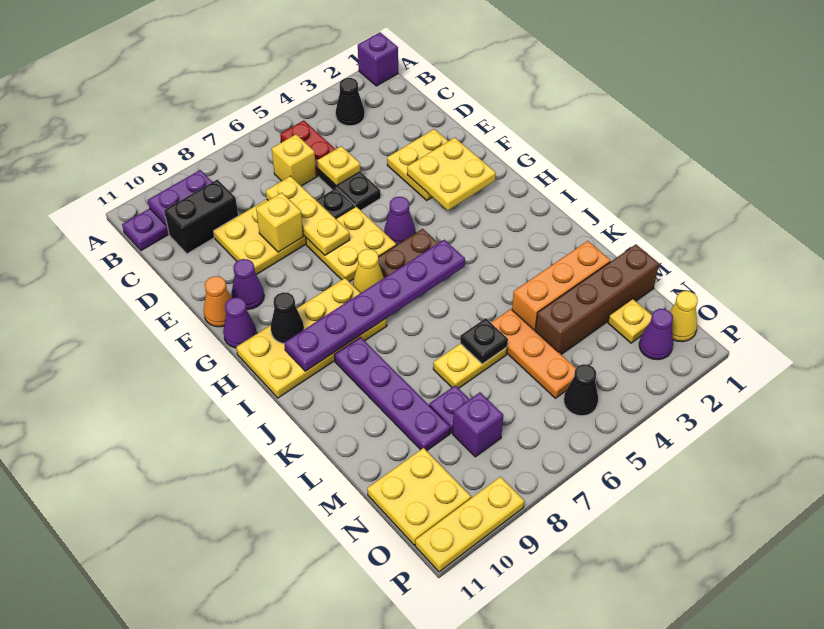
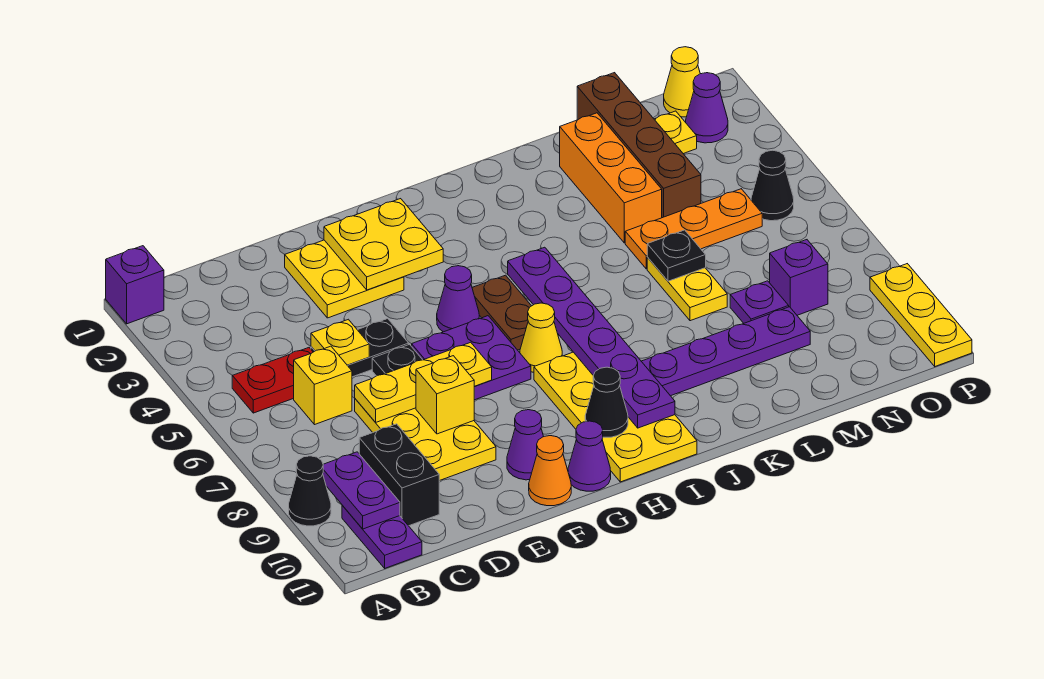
black 1x1 cone [336,78,365,126] -> black 1x1 cone moved to [289,456,331,526]
yellow 2x2 plate [306,207,396,282] -> purple 2x2 plate [412,316,531,400]
yellow 2x2 plate [367,448,471,545] -> none

